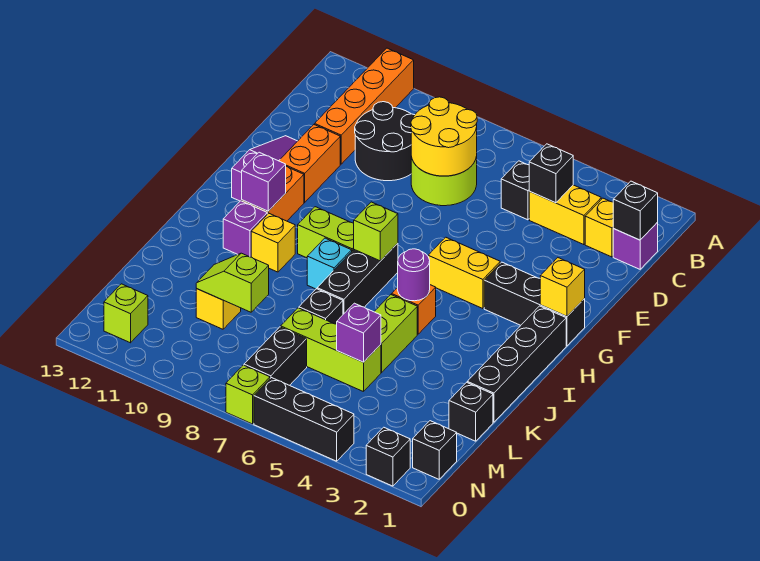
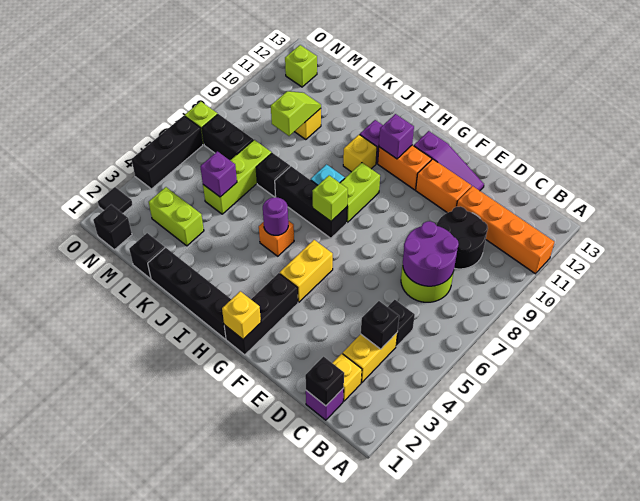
yellow 2x2 round brick [411,97,477,176] -> purple 2x2 round brick [403,221,459,286]
lime 1x2 brick [374,295,417,372] -> lime 1x2 brick moved to [149,187,204,246]
black 1x1 brick [366,427,410,486] -> black 1x1 tile [98,187,133,213]

